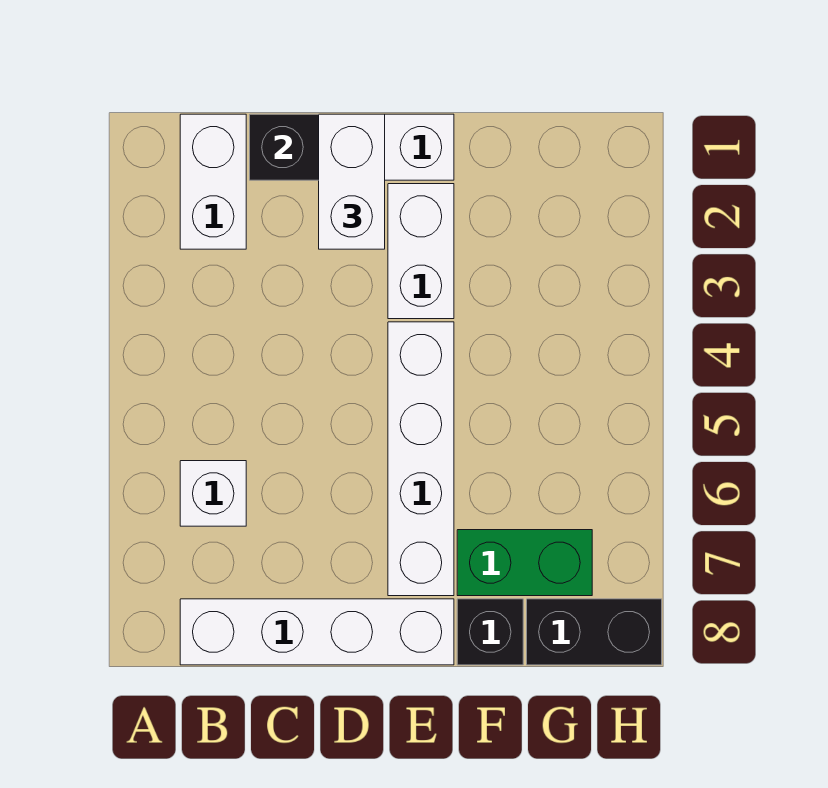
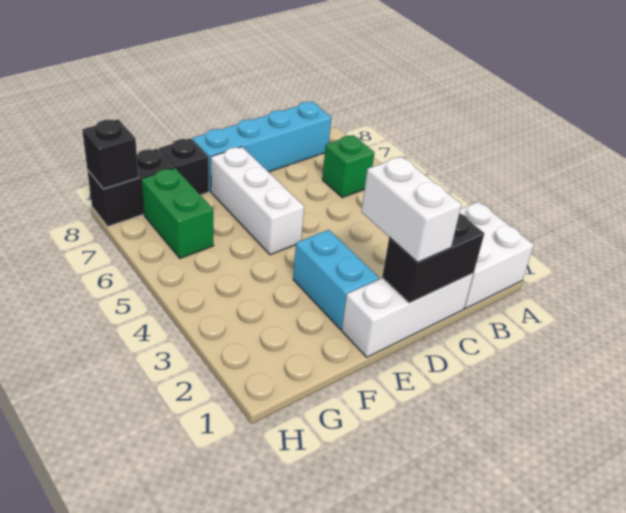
white 1x2 brick [180,114,246,249] -> white 2x2 brick [460,202,534,309]
white 1x1 brick [180,461,246,526] -> green 1x1 brick [322,135,374,198]
white 1x4 brick [180,599,454,665] -> cyan 1x4 brick [192,102,331,192]
white 1x2 brick [388,184,454,319] -> cyan 1x2 brick [293,230,379,329]
white 1x4 brick [388,322,454,596] -> white 1x3 brick [211,147,304,255]
green 1x2 brick [457,530,592,596] -> green 1x2 brick turned to [141,168,214,258]
none -> black 1x1 brick [82,119,139,189]

